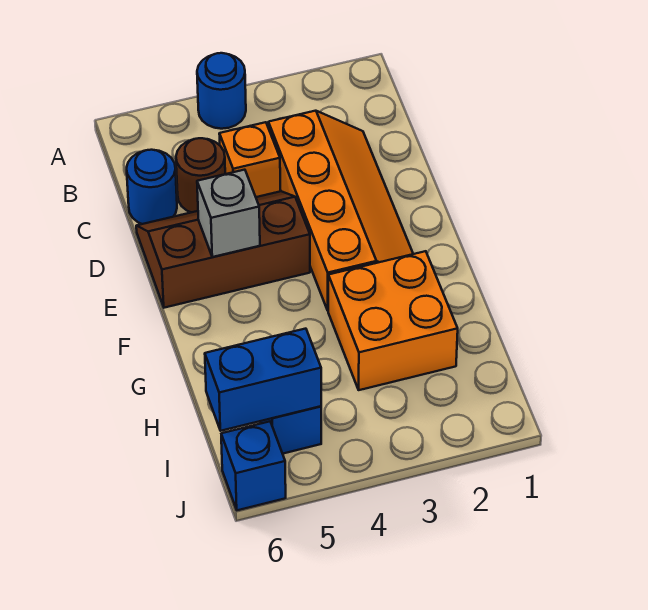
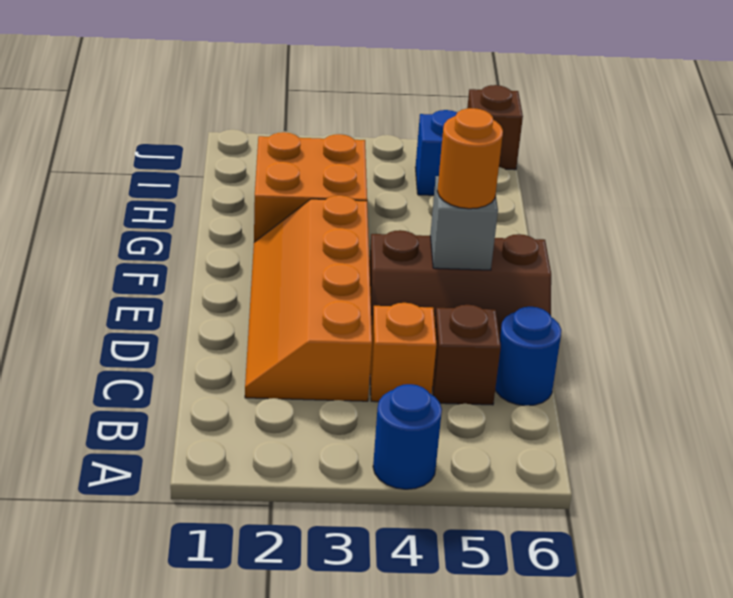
brown 1x1 round brick [176,138,225,212] -> brown 1x1 brick [432,305,501,405]
none -> orange 1x1 round brick [437,108,503,209]
blue 1x2 brick [205,329,321,431] -> none
blue 1x1 brick [221,421,286,510] -> brown 1x1 brick [467,85,523,170]

